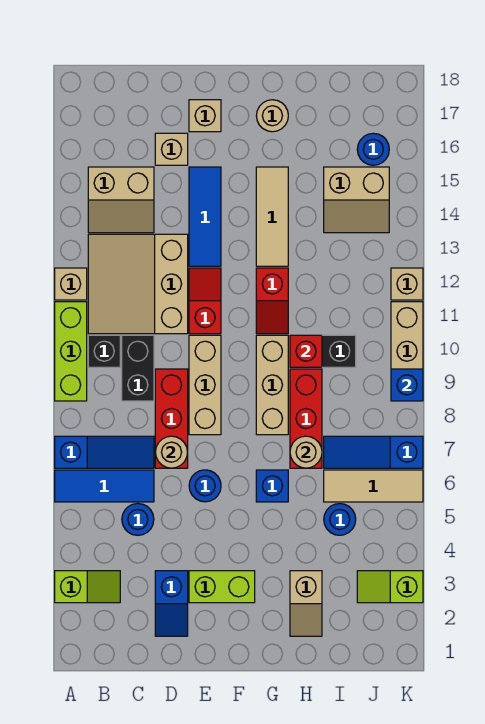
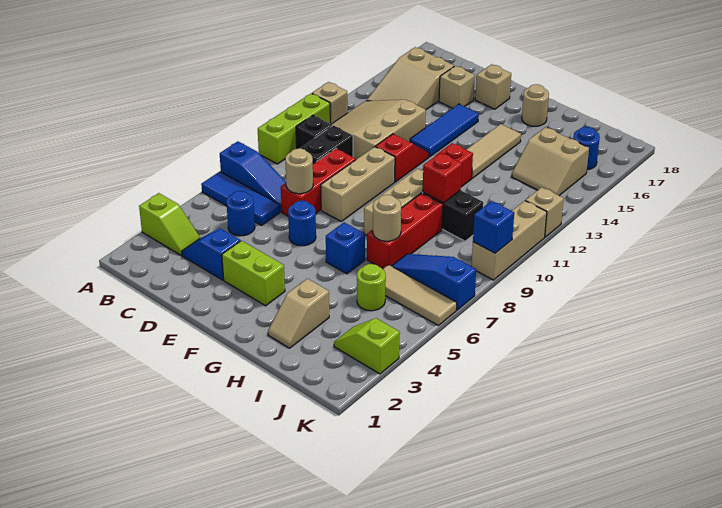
tan 2x2 slope [88,167,154,233] -> tan 2x3 slope [366,47,454,110]
blue 1x2 slope [155,571,188,636] -> blue 1x2 slope turned to [182,228,240,280]
blue 1x1 round brick [324,504,356,535] -> lime 1x1 round brick [357,264,386,311]

